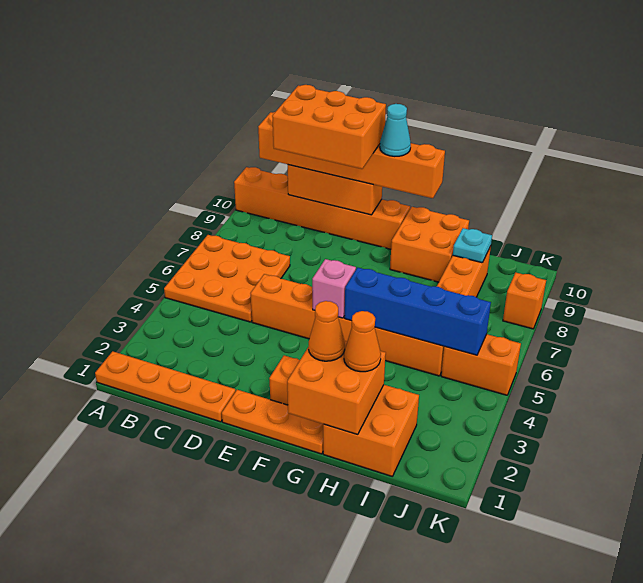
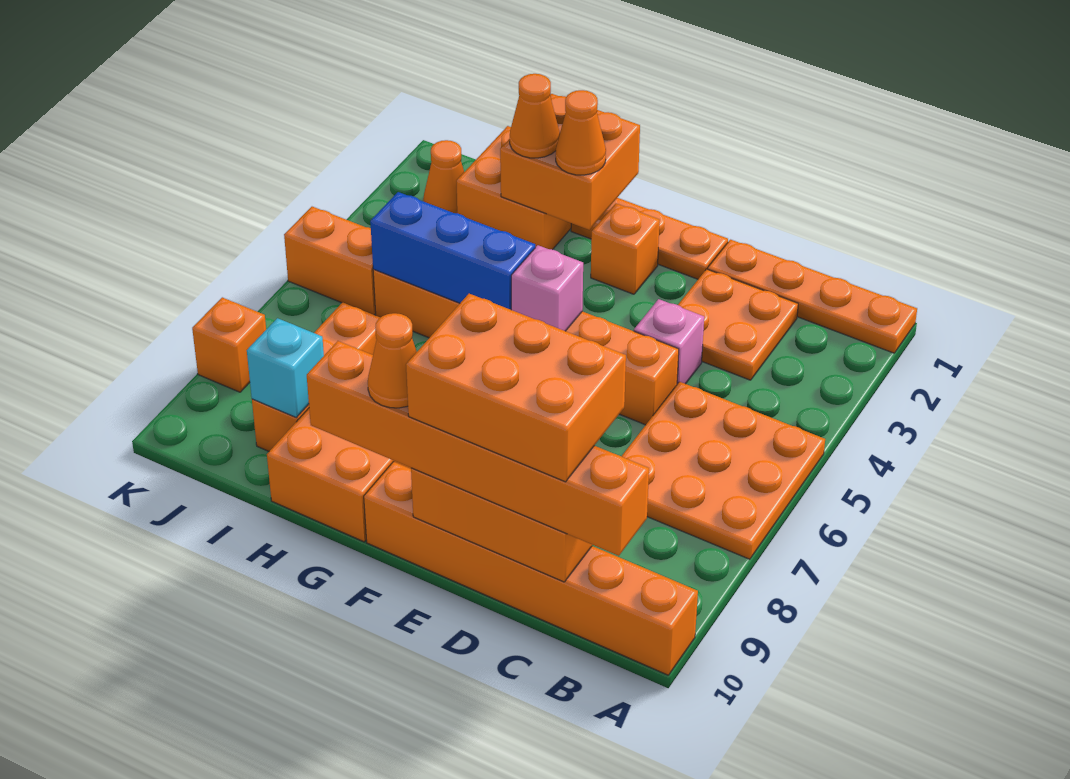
none -> orange 2x2 plate [678,269,798,380]
none -> pink 1x1 brick [634,299,704,384]
cyan 1x1 cone [380,104,411,156] -> orange 1x1 cone [368,313,417,408]
blue 1x4 brick [345,267,491,355] -> blue 1x3 brick [370,192,535,310]
cyan 1x1 plate [453,228,492,263] -> cyan 1x1 brick [247,318,324,418]
none -> orange 1x1 cone [423,140,464,213]

